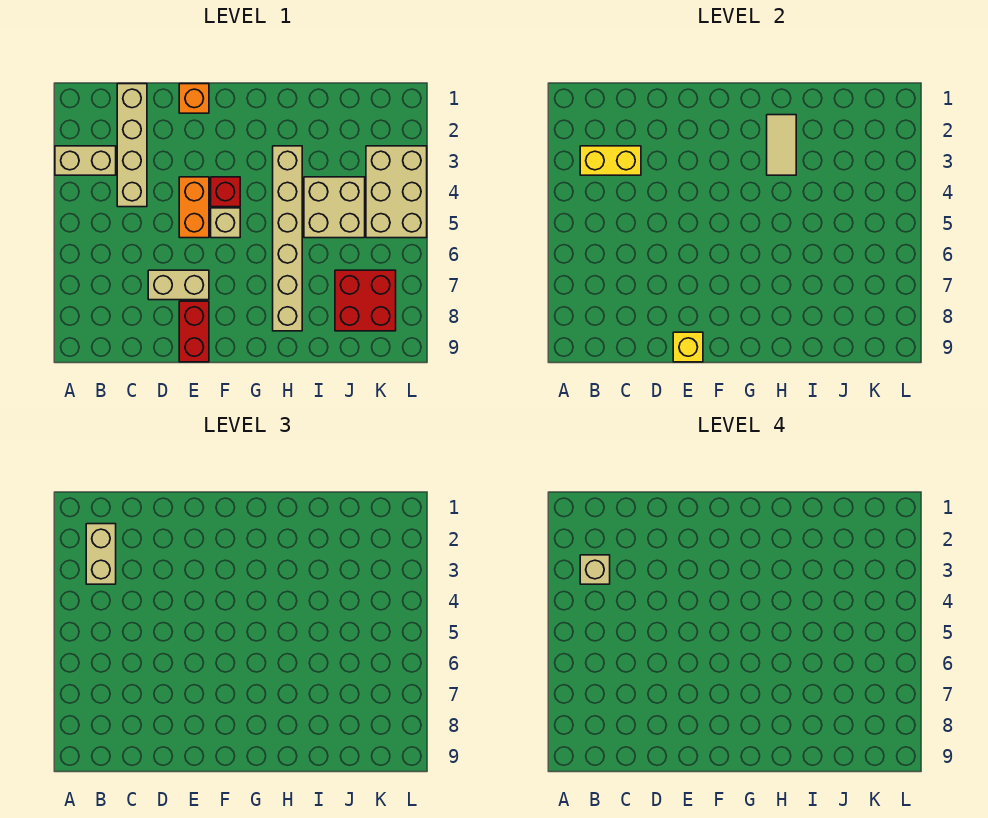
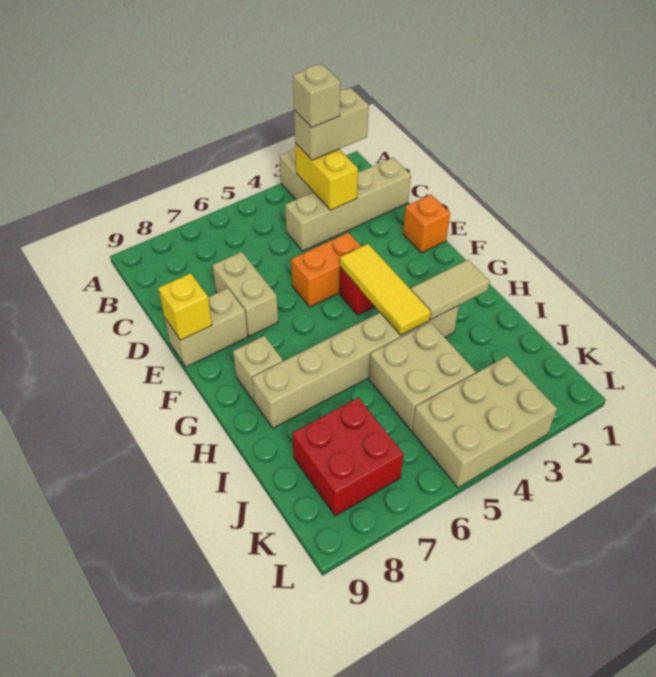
red 1x2 brick [179,301,209,362] -> tan 1x2 brick [165,288,248,367]
none -> yellow 1x3 tile [340,244,431,335]
tan 1x1 brick [211,208,240,238] -> tan 1x1 brick moved to [233,336,283,401]

